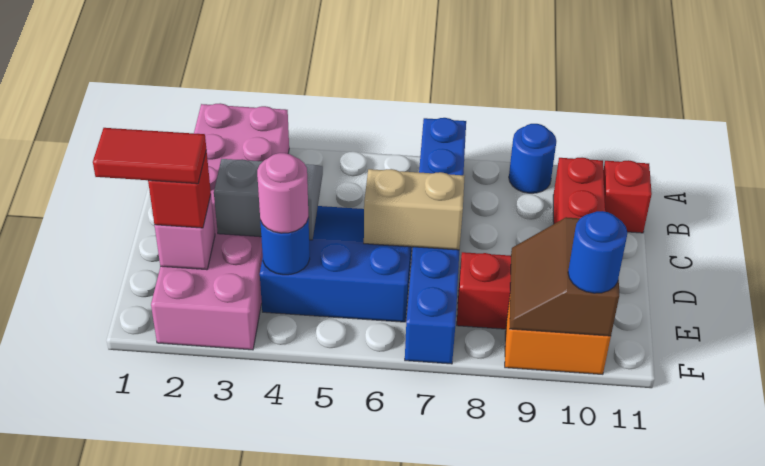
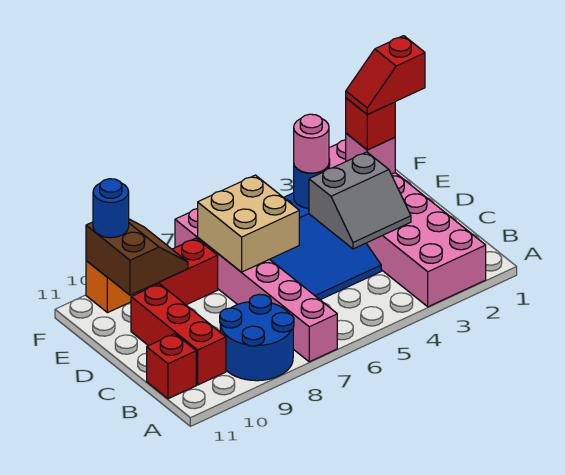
blue 1x6 brick [405,118,466,364] -> pink 1x6 brick [175,209,337,362]
blue 1x1 round brick [509,124,556,193] -> blue 2x2 round brick [220,294,294,381]
tan 1x2 brick [364,169,465,250] -> tan 2x2 brick [198,175,299,272]
red 1x2 tile [93,128,206,184] -> red 1x2 slope [346,36,425,114]

